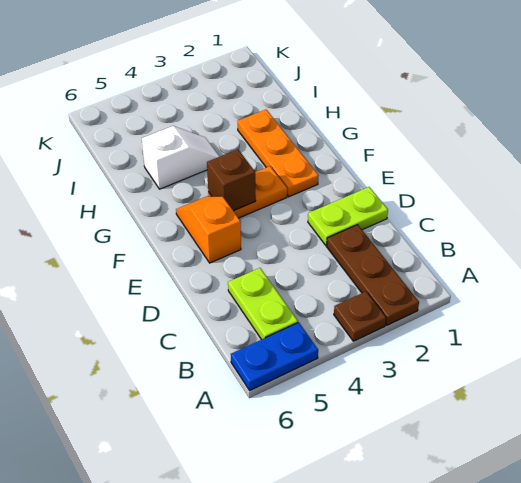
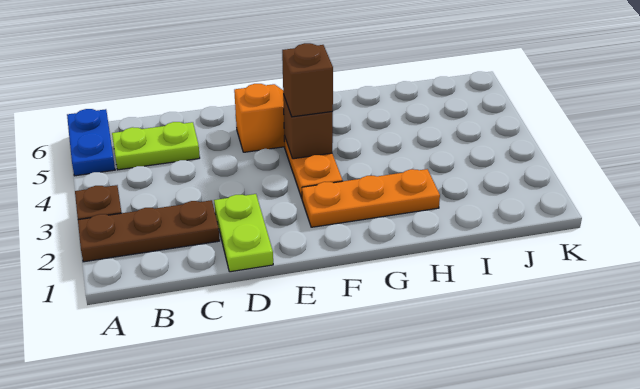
none -> brown 1x1 brick [282,43,333,117]
white 1x2 slope [142,126,219,189] -> none

